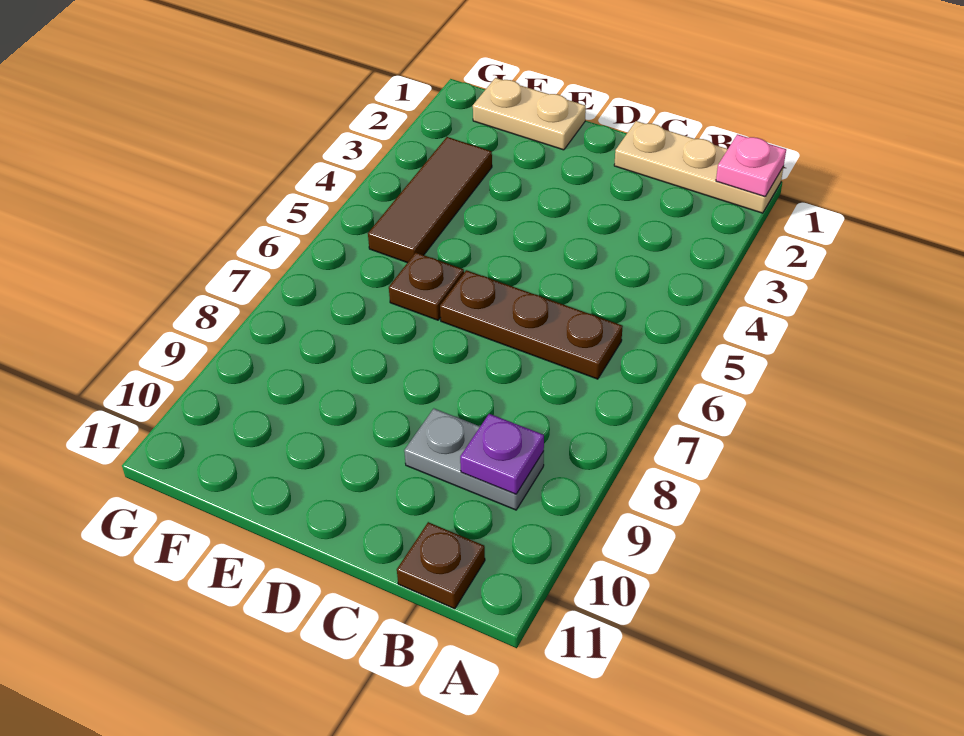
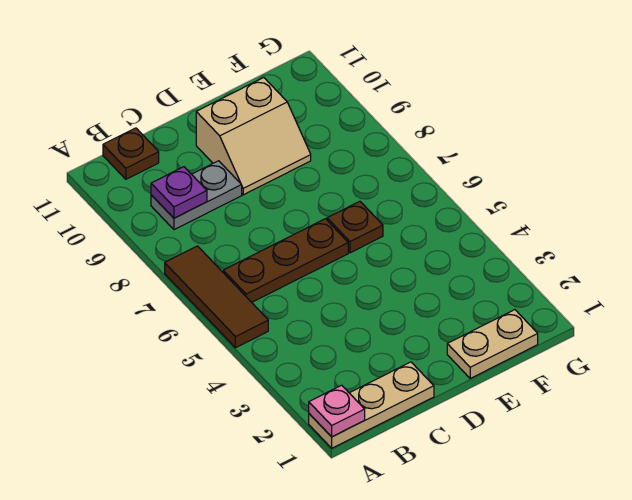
none -> tan 2x2 slope [196,78,311,195]
brown 1x3 tile [368,137,492,263] -> brown 1x3 tile moved to [165,246,268,348]

